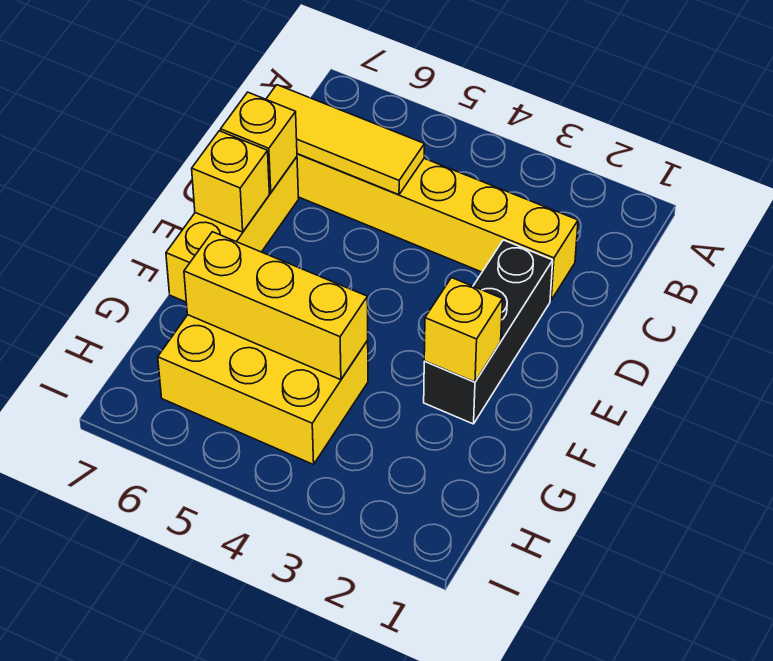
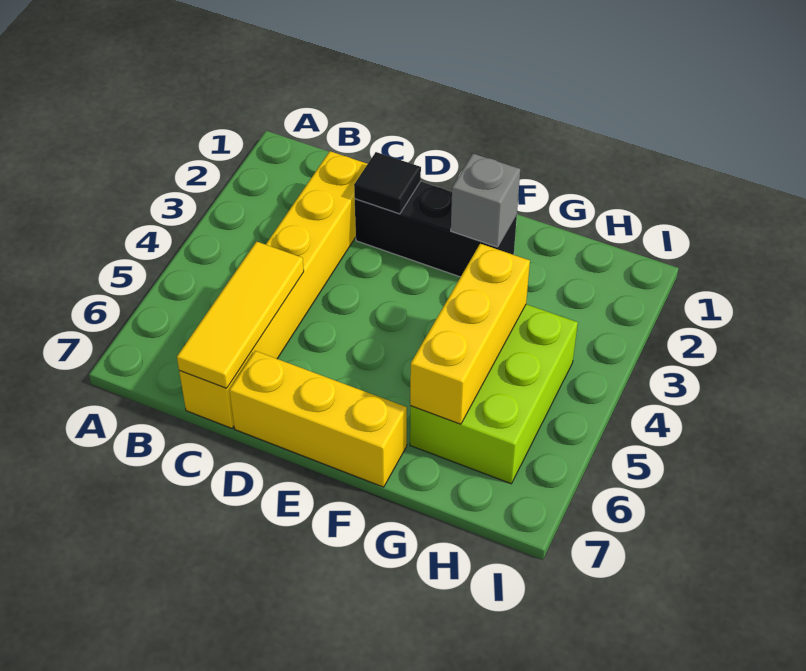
none -> black 1x1 tile [354,152,421,214]
yellow 1x1 brick [221,92,297,193] -> none
yellow 1x1 brick [192,131,269,232] -> none
yellow 1x1 brick [424,278,503,382] -> grey 1x1 brick [451,154,520,247]
yellow 2x3 brick [158,315,368,464] -> lime 2x3 brick [410,304,578,484]

